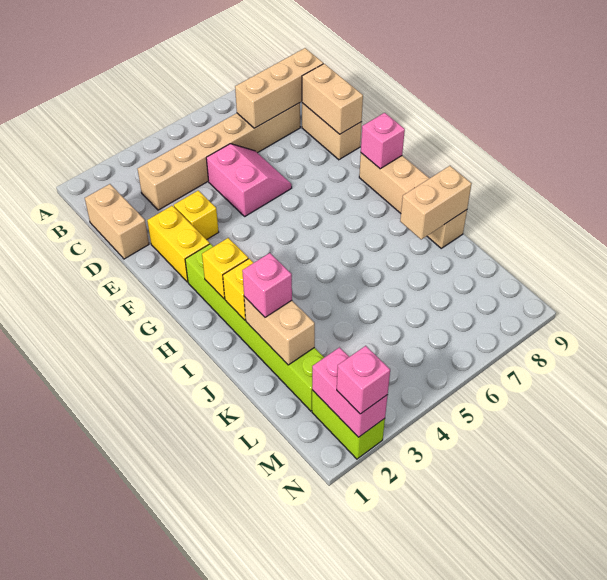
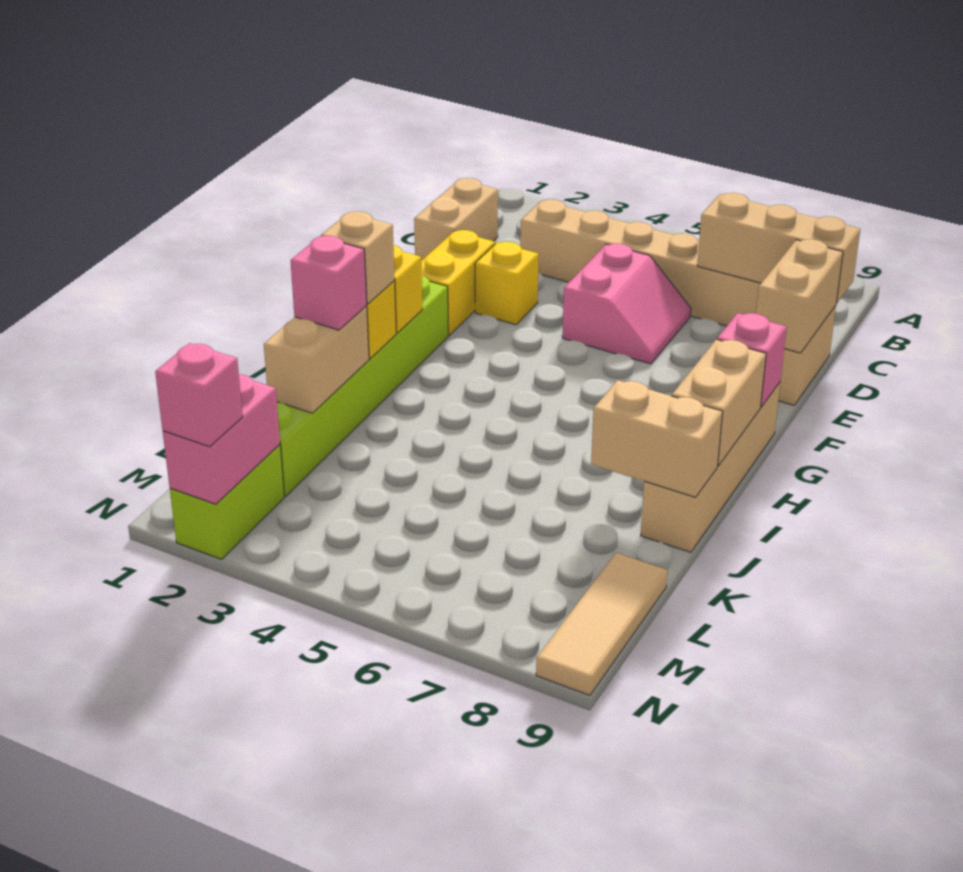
none -> tan 1x2 brick [672,340,766,466]
none -> tan 1x1 brick [321,212,395,304]
none -> tan 1x3 tile [536,553,668,695]

